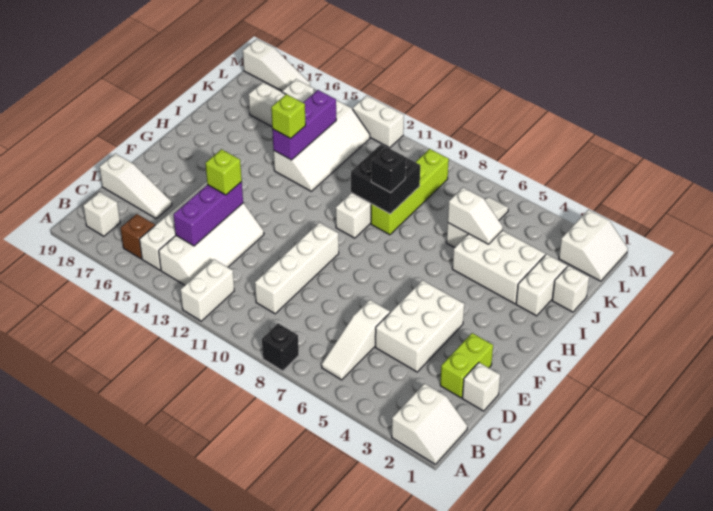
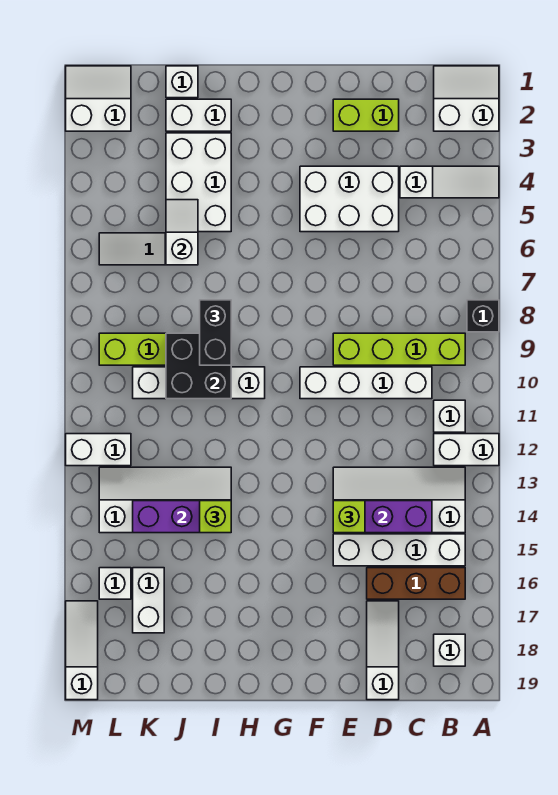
white 1x3 slope [321,300,390,380] -> white 1x3 slope moved to [400,166,499,198]
none -> lime 1x4 brick [333,333,465,365]
brown 1x1 brick [120,214,155,259] -> brown 1x3 brick [367,568,465,599]
white 1x1 brick [462,363,500,411] -> white 1x1 brick moved to [434,400,465,432]
black 1x1 brick [371,147,406,192] -> black 1x2 brick [200,300,231,365]
white 1x2 brick [353,96,404,148] -> white 1x2 brick turned to [66,434,131,466]

